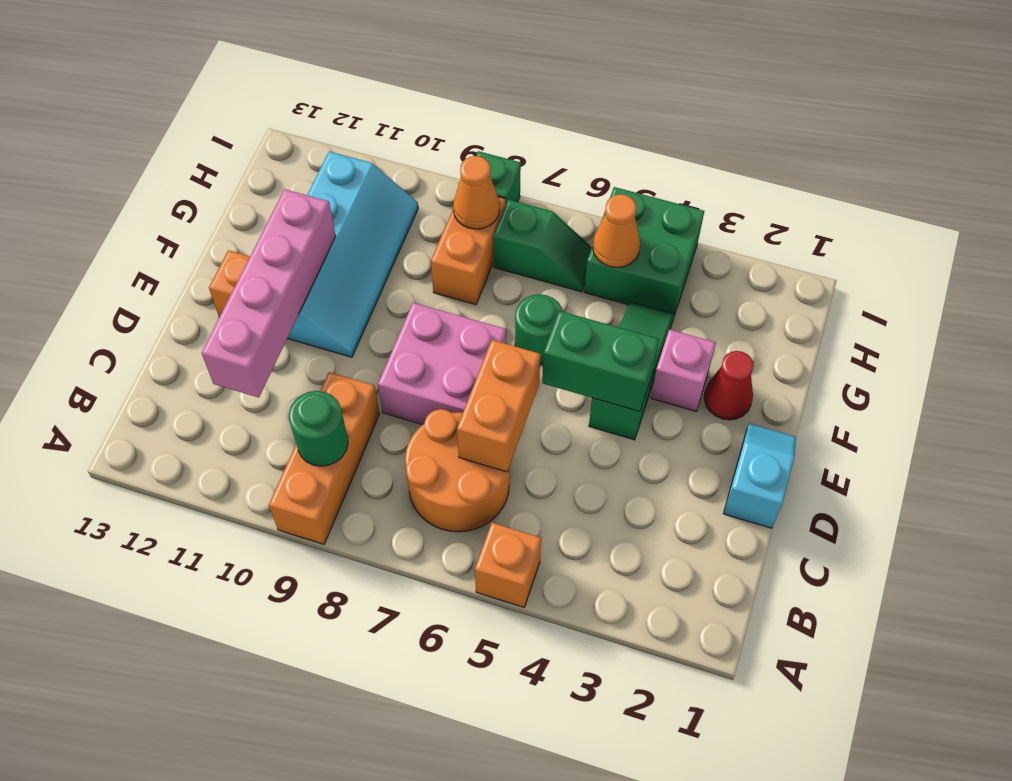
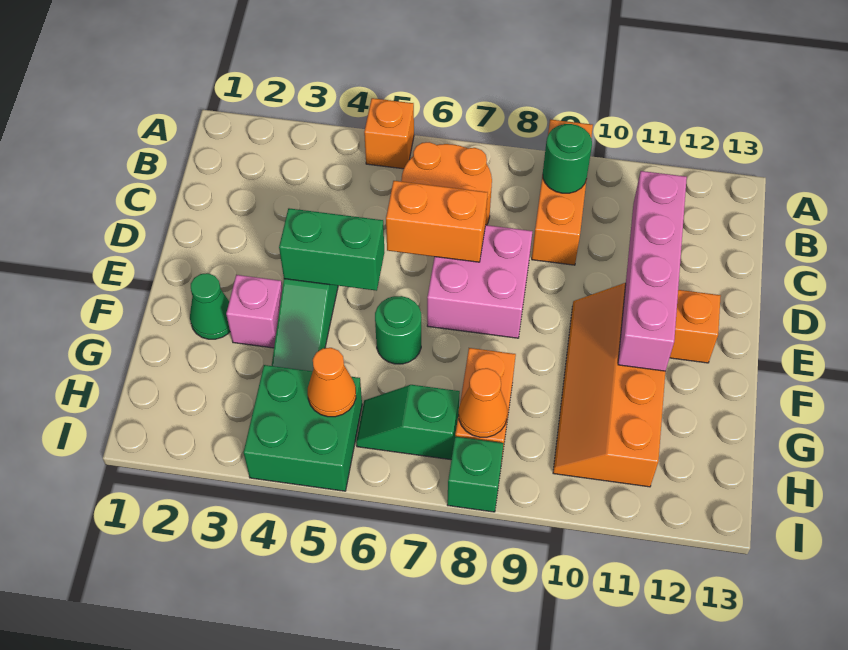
orange 1x2 brick [457,340,540,472] -> orange 1x2 brick turned to [386,181,488,262]
cyan 1x2 slope [723,423,796,528] -> none
cyan 2x4 slope [287,151,418,357] -> orange 2x4 slope [553,283,665,487]
red 1x1 cone [704,351,754,420] -> green 1x1 cone [190,273,230,339]

